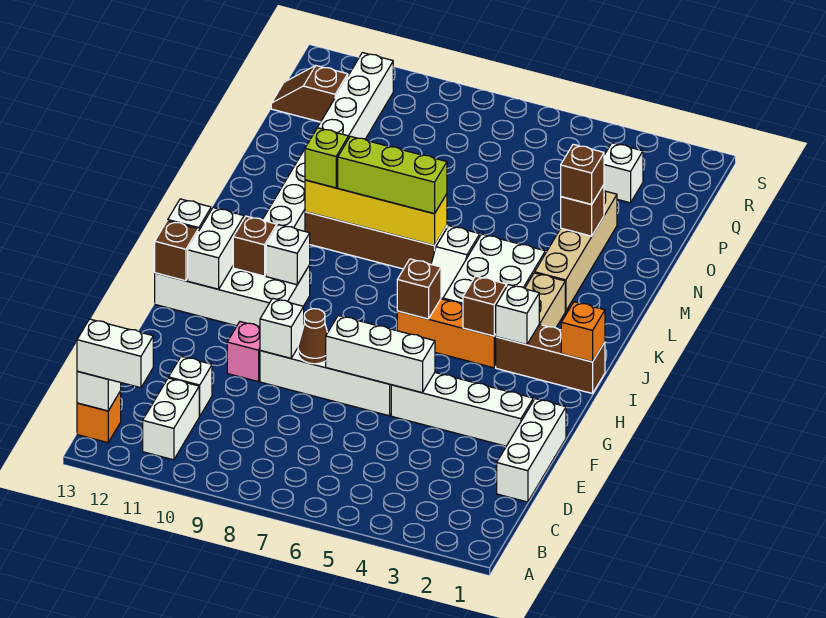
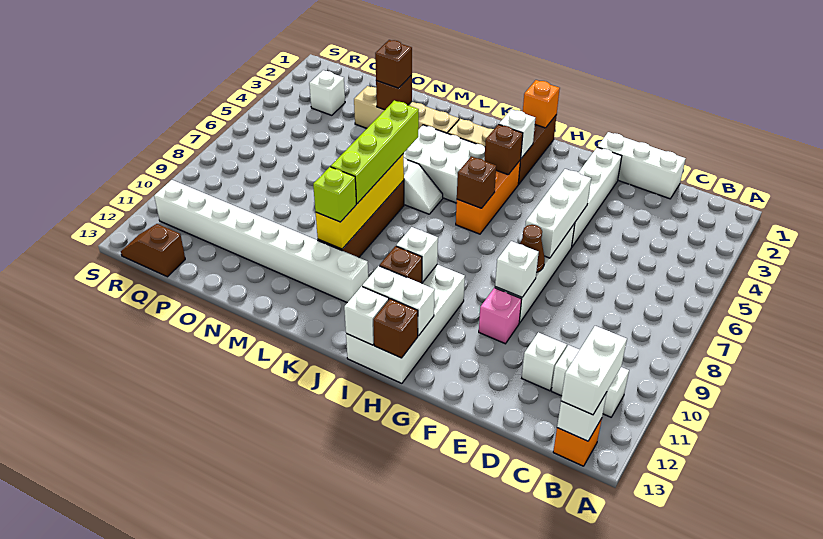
lime 1x3 brick [338,136,447,214] -> lime 1x4 brick [331,100,419,204]
brown 1x2 slope [271,66,348,122] -> brown 1x2 slope turned to [121,224,185,277]

